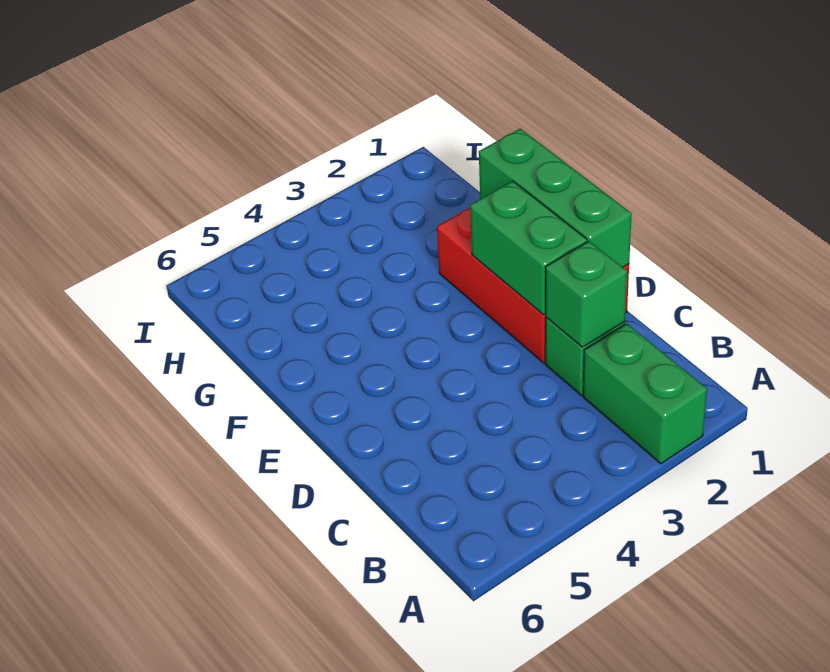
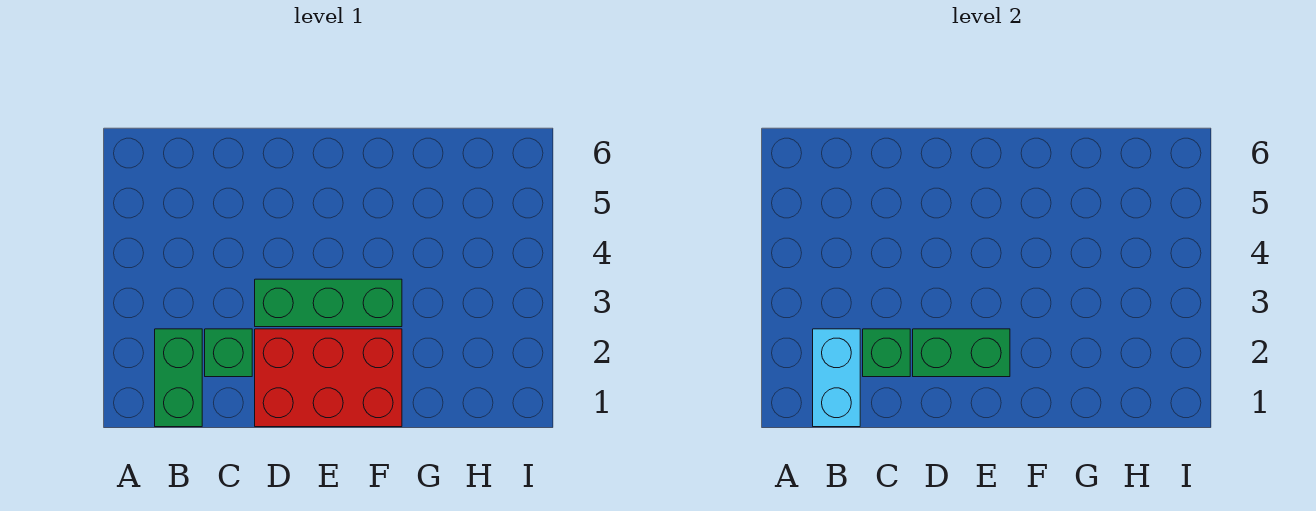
green 1x2 brick [583,324,707,464] -> green 1x2 brick turned to [155,329,202,427]
none -> cyan 1x2 brick [813,329,860,427]
green 1x3 brick [479,129,632,267] -> green 1x3 brick moved to [255,279,402,327]

